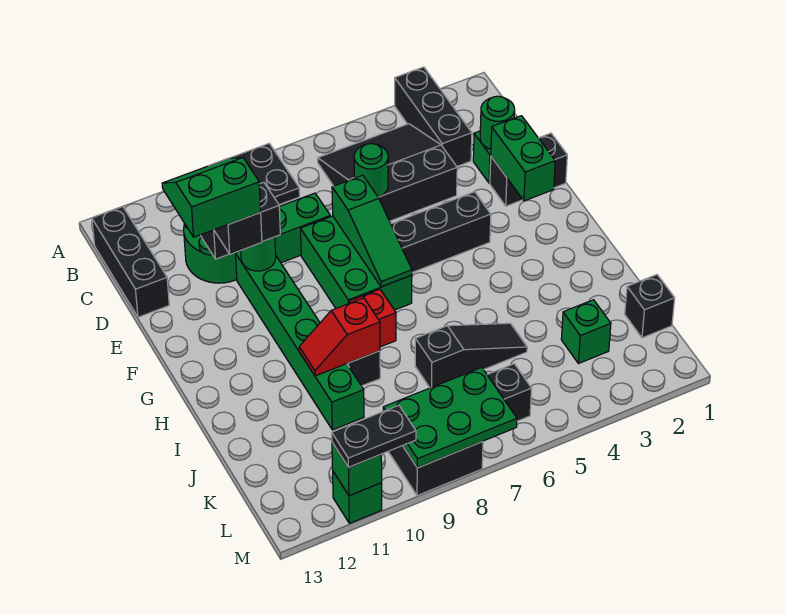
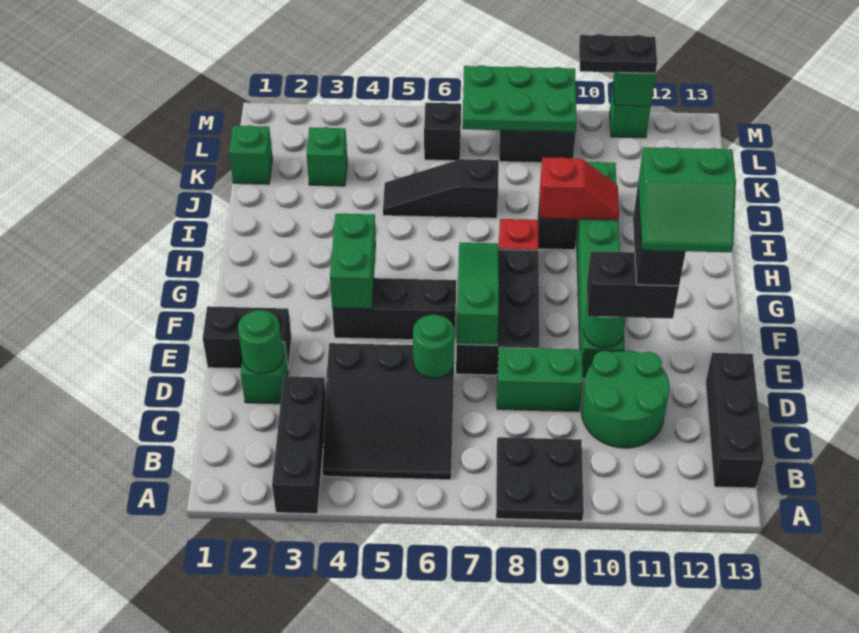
green 1x2 brick [491,116,555,201] -> green 1x2 brick moved to [330,214,376,309]
green 2x3 brick [301,216,412,310] -> black 2x3 brick [456,250,539,375]
black 1x1 brick [625,275,675,338] -> green 1x1 brick [229,125,273,184]

